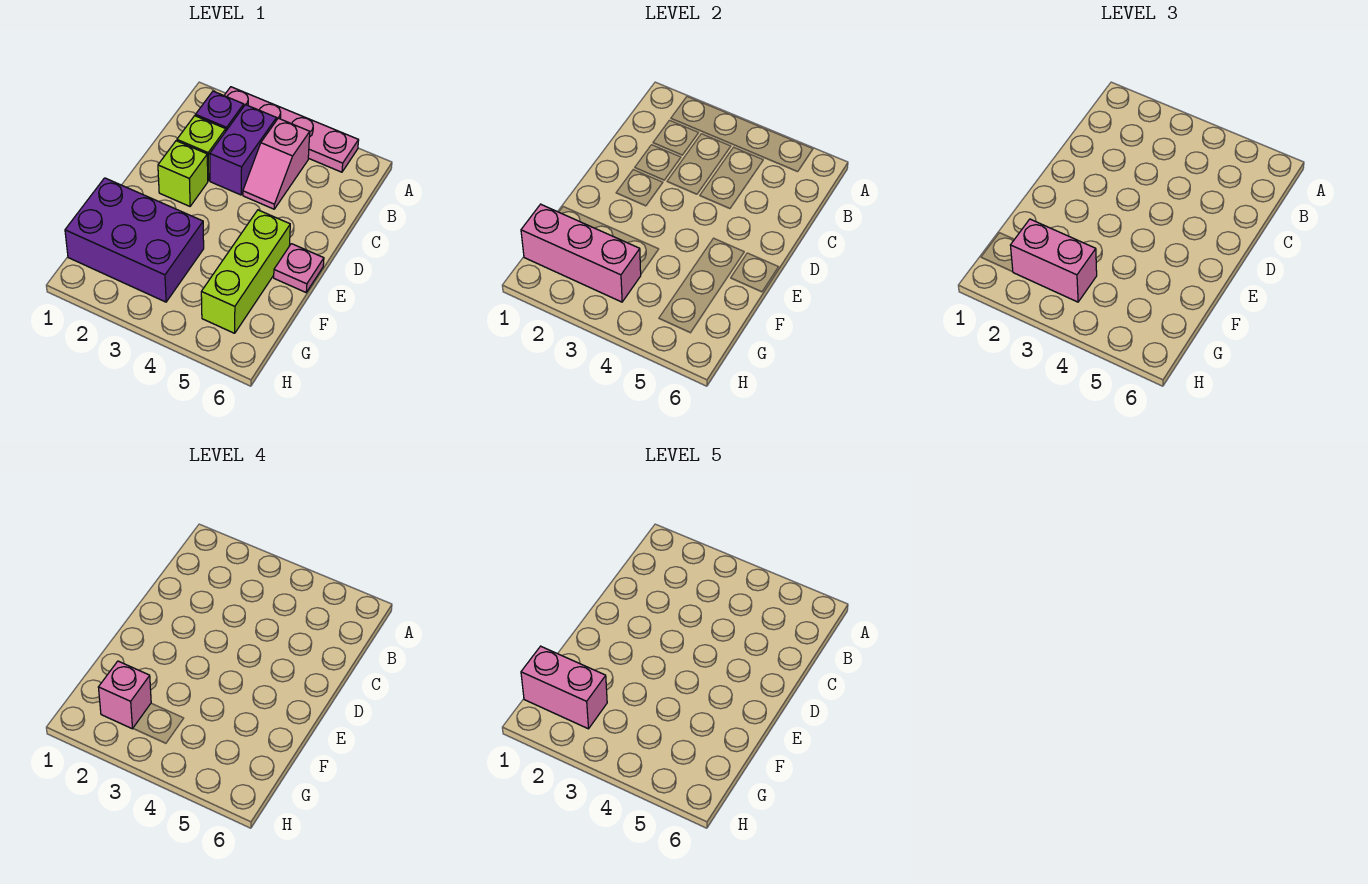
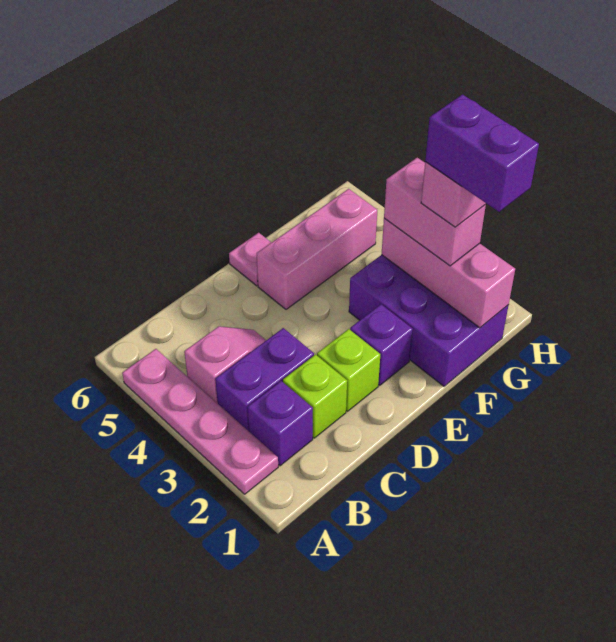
none -> purple 1x1 brick [350,304,413,385]
lime 1x3 brick [201,210,290,333] -> pink 1x3 brick [257,189,377,309]
pink 1x2 brick [521,646,607,729] -> purple 1x2 brick [425,94,539,212]

